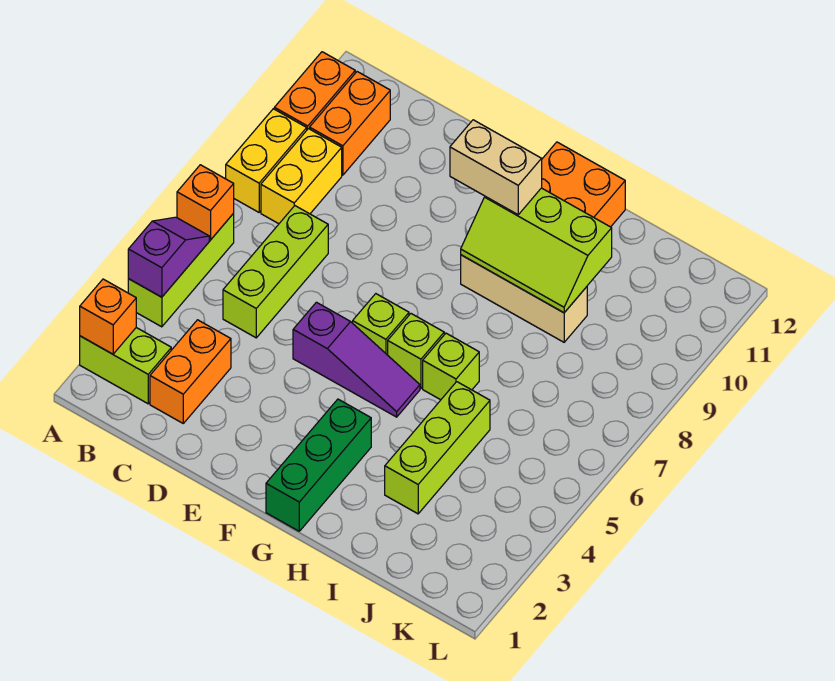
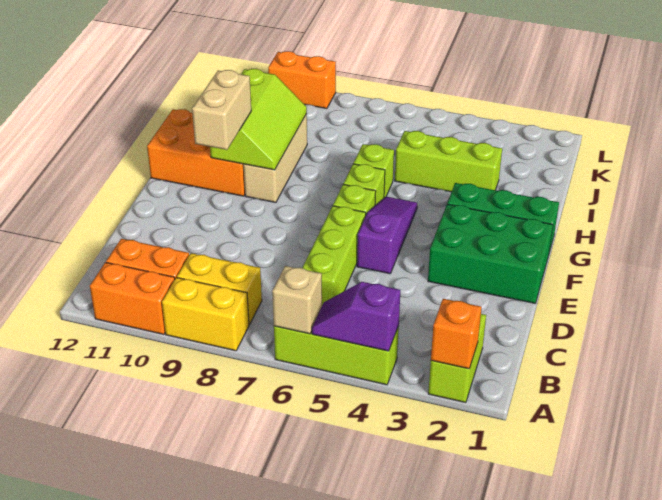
orange 1x1 brick [177,165,234,240] -> tan 1x1 brick [272,266,322,334]
orange 1x2 brick [150,320,231,423] -> orange 1x2 brick moved to [268,51,336,109]
lime 1x3 brick [223,206,328,338] -> lime 1x3 brick turned to [302,206,366,305]
none -> green 2x3 brick [428,204,553,303]

